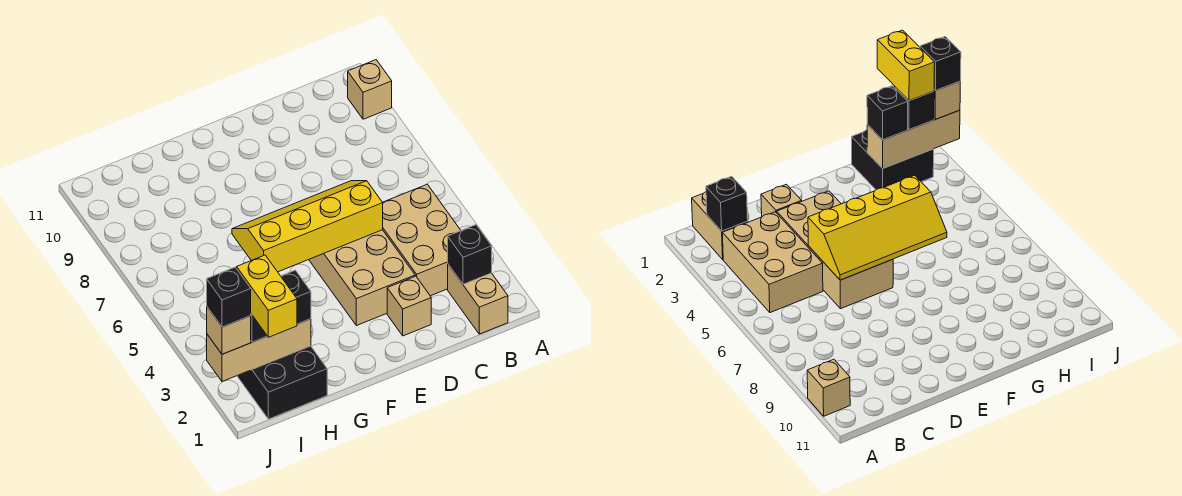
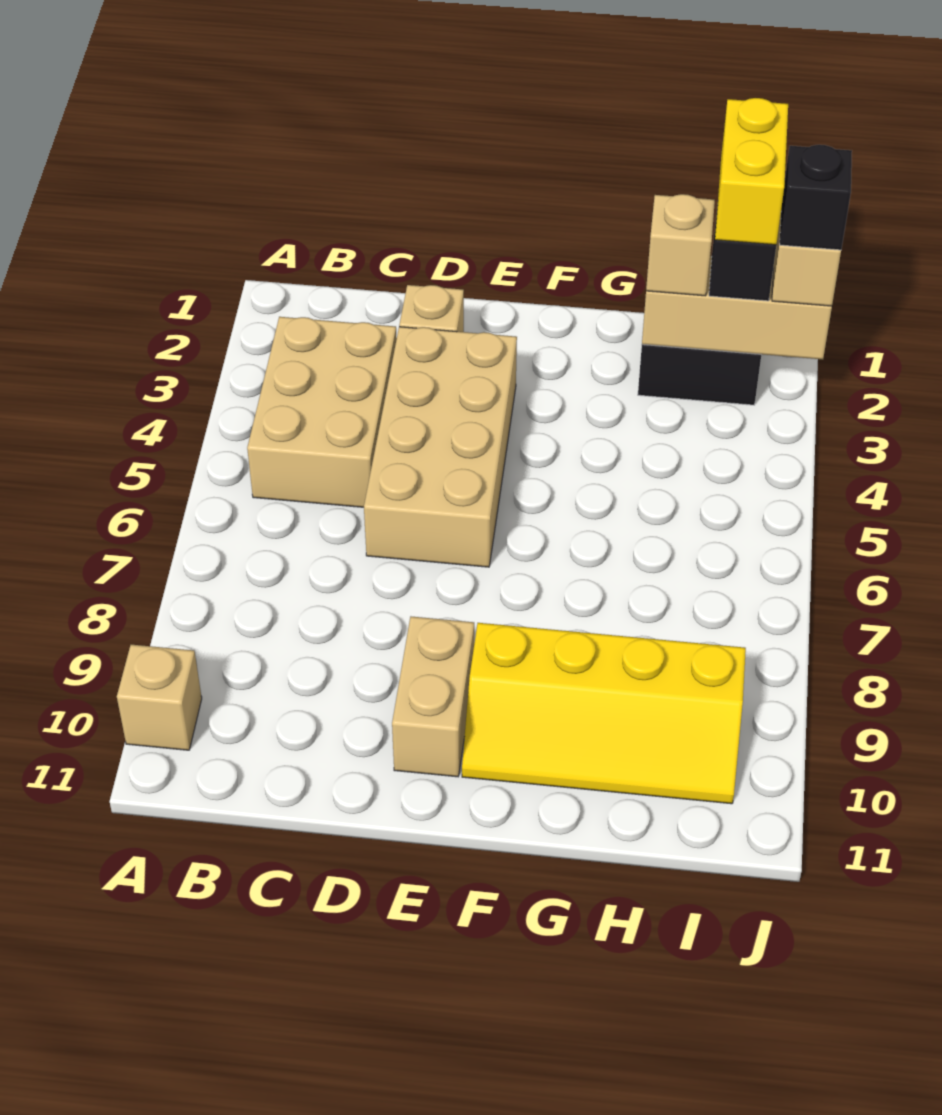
tan 1x2 brick [448,265,508,334] -> tan 1x2 brick moved to [392,617,474,777]
black 1x1 brick [448,225,492,284] -> none
yellow 2x4 slope [232,181,383,272] -> yellow 2x4 slope moved to [462,623,746,804]
black 1x1 brick [281,270,311,324] -> tan 1x1 brick [646,194,715,296]

